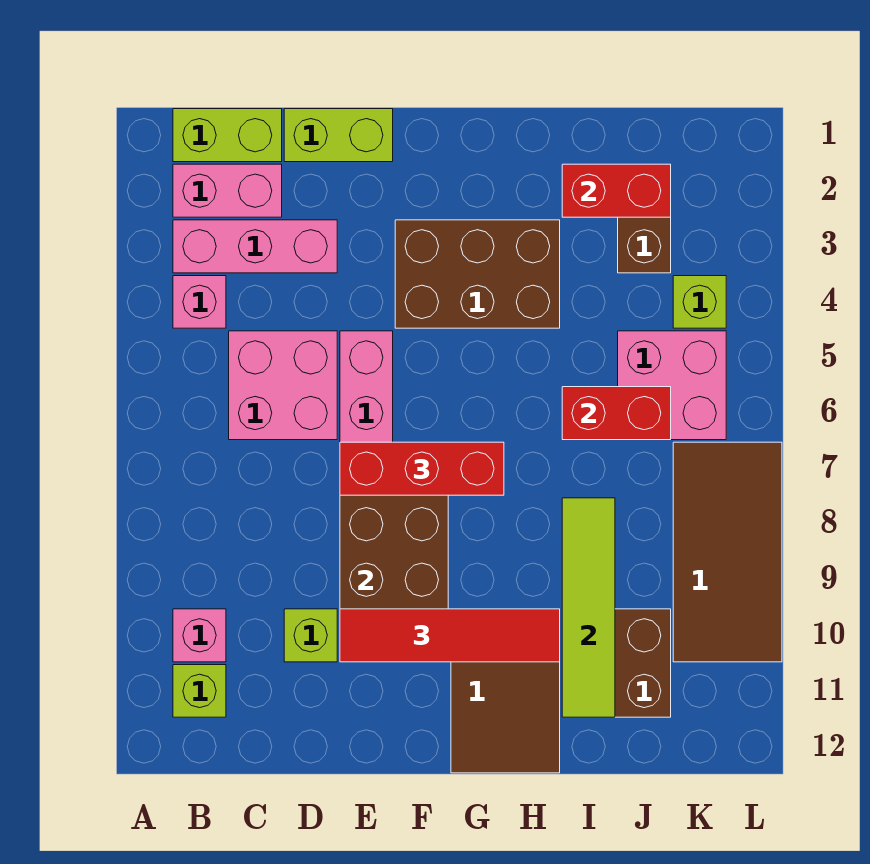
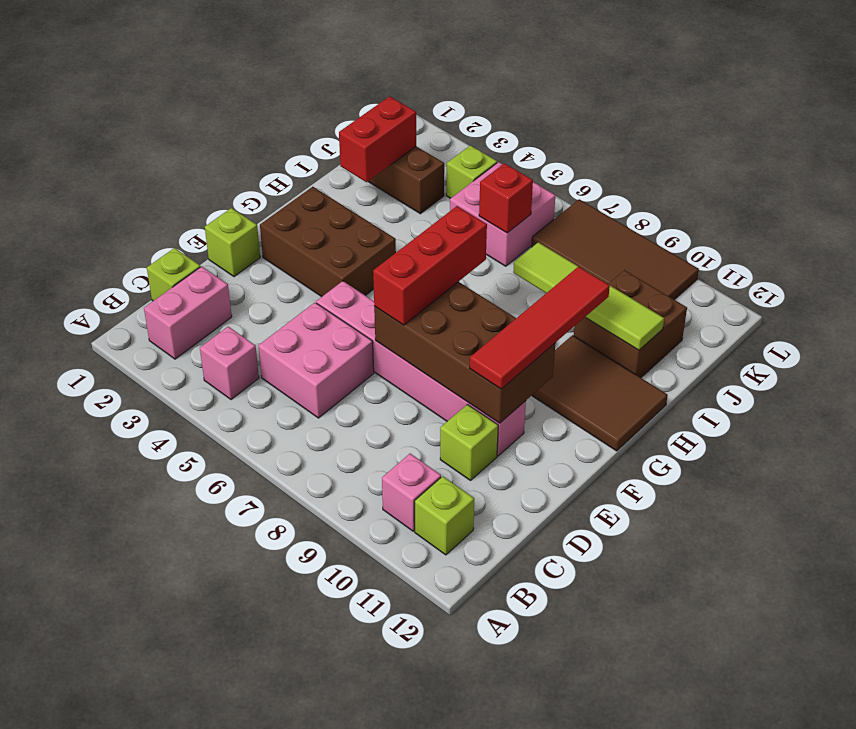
lime 1x2 brick [173,109,282,162] -> lime 1x1 brick [147,248,200,301]
pink 1x3 brick [173,220,337,273] -> none
lime 1x2 brick [284,109,393,162] -> lime 1x1 brick [205,208,260,277]
brown 2x3 brick [395,220,560,328] -> brown 2x3 brick turned to [260,187,396,297]
red 1x2 brick [562,387,671,440] -> red 1x1 brick [479,163,533,233]

